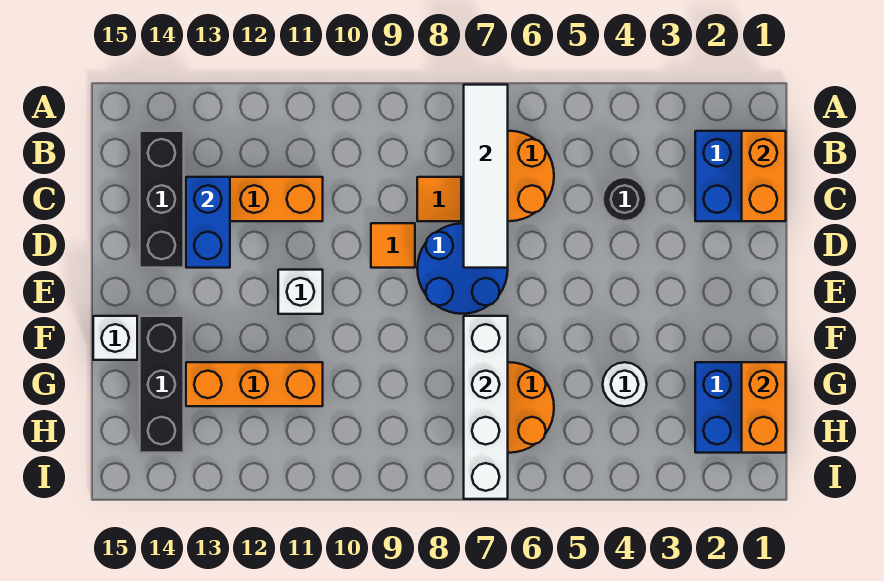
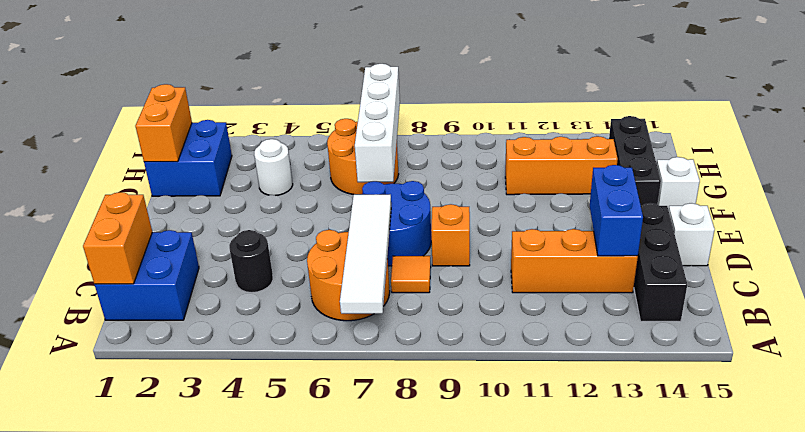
orange 1x1 tile [371,223,415,268] -> orange 1x1 brick [431,204,470,266]
white 1x1 brick [278,270,323,314] -> white 1x1 brick moved to [669,203,715,266]

